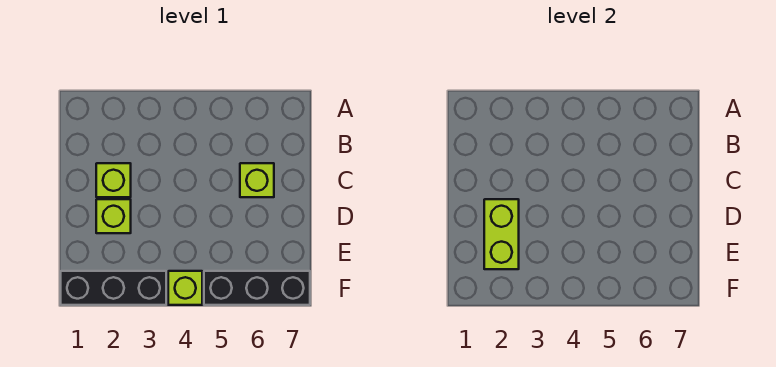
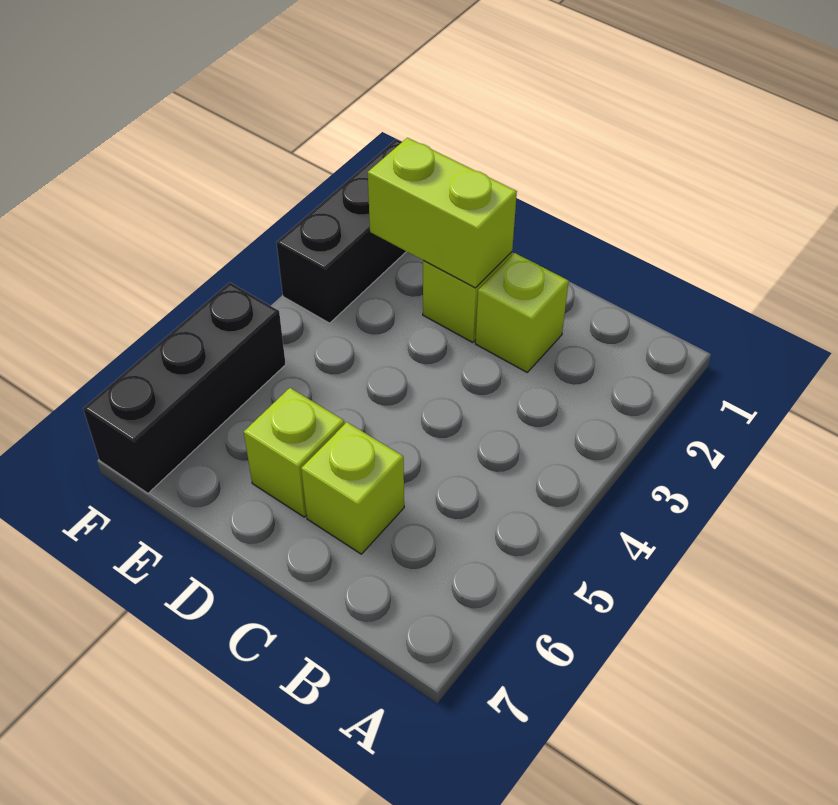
lime 1x1 brick [168,271,202,305] -> lime 1x1 brick moved to [244,388,344,517]

